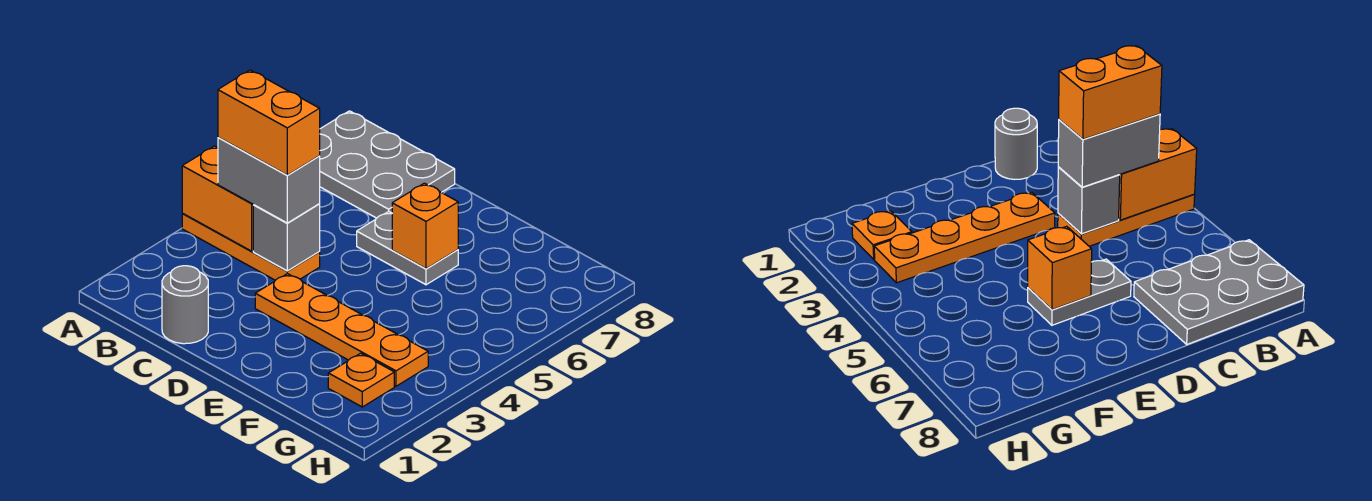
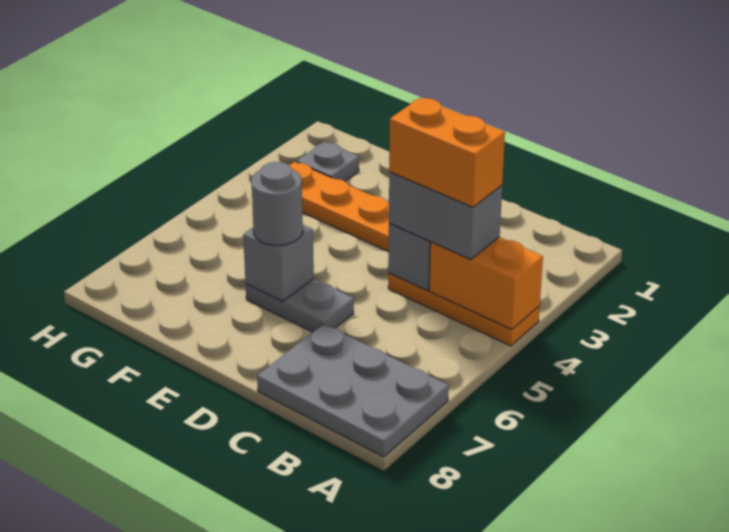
grey 1x1 round brick [162,266,208,344] -> grey 1x1 round brick moved to [251,162,303,246]
orange 1x1 brick [392,183,458,269] -> grey 1x1 brick [243,225,314,301]
orange 1x1 plate [328,353,394,407] -> grey 1x1 plate [297,142,359,181]

